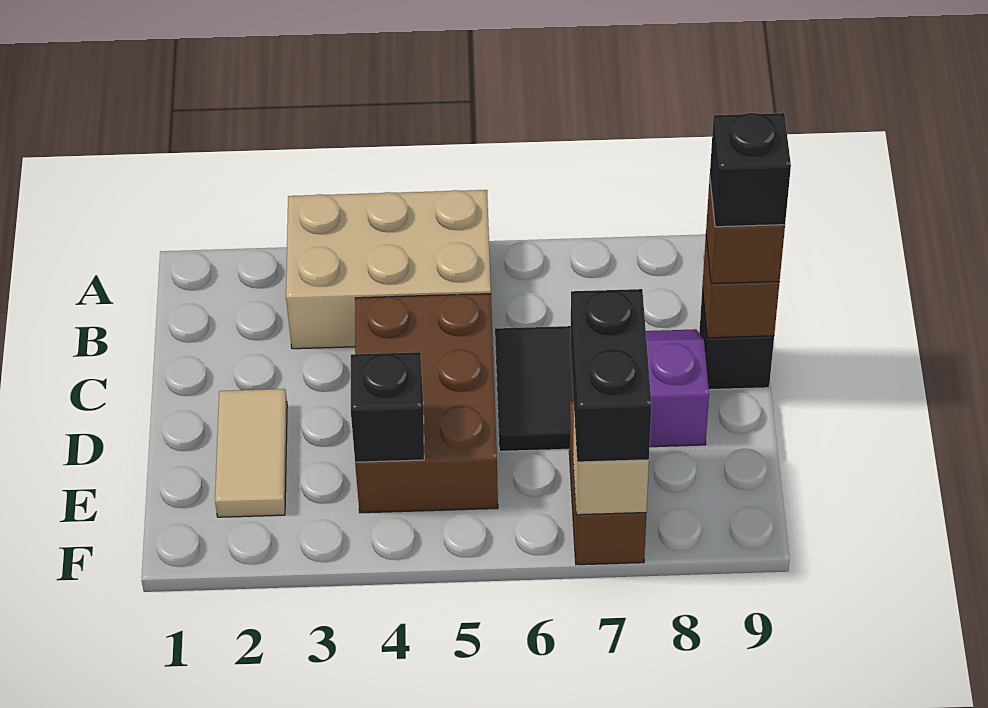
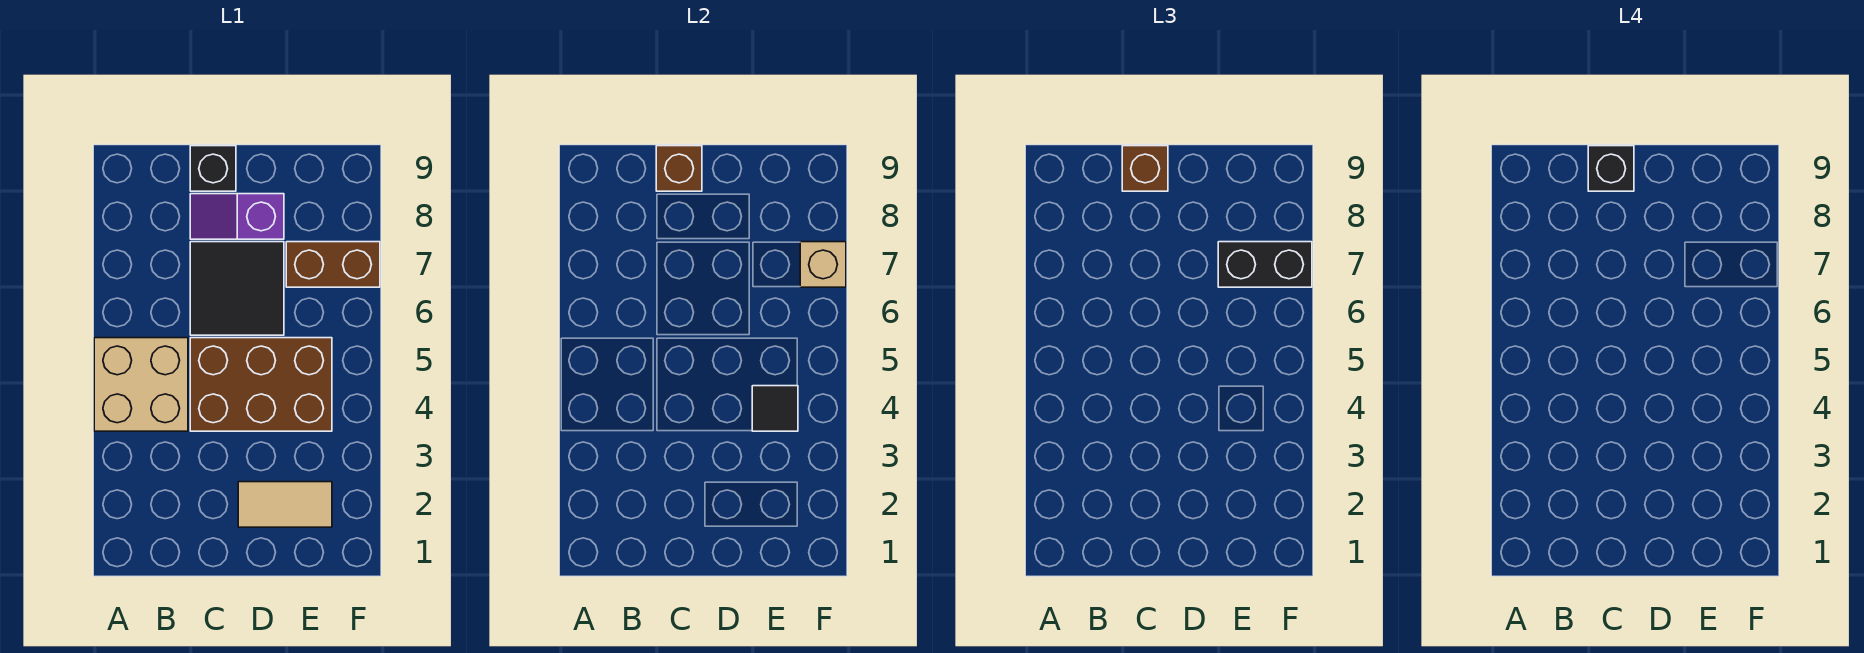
tan 2x3 brick [286,190,491,349] -> tan 2x2 brick [94,338,188,431]
black 1x1 brick [351,352,424,462] -> black 1x1 tile [752,386,798,431]

